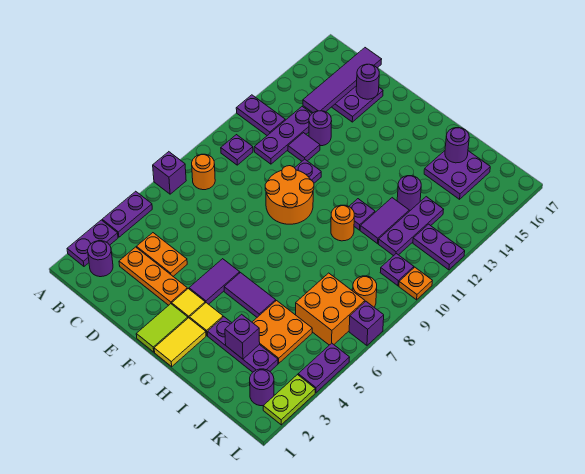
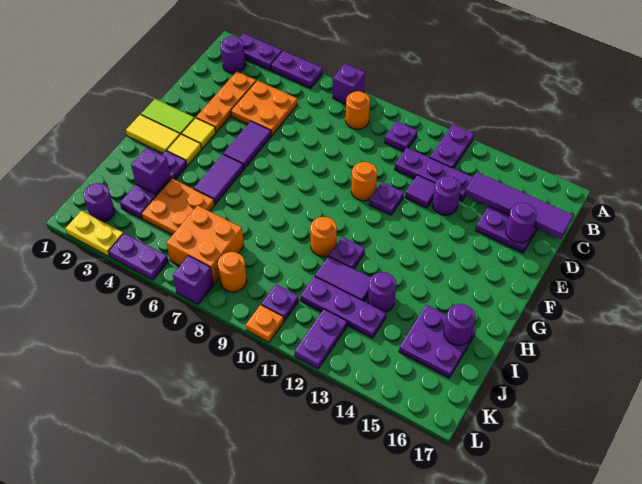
orange 1x2 plate [137,233,187,276] -> orange 2x2 plate [231,80,297,136]
orange 2x2 round brick [265,166,314,224] -> orange 1x1 round brick [351,162,377,201]
purple 1x2 tile [189,259,240,304] -> purple 1x2 tile turned to [223,121,271,169]
lime 1x2 plate [263,375,315,425] -> yellow 1x2 plate [66,211,123,256]

